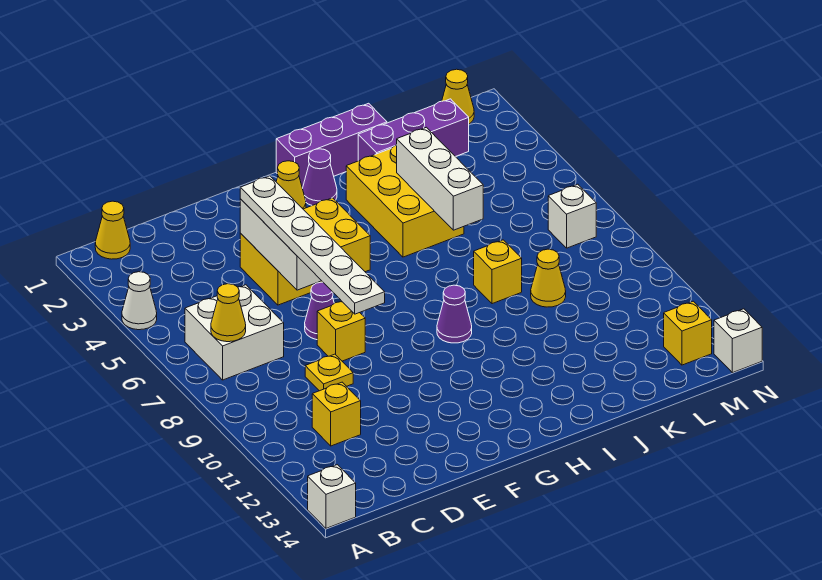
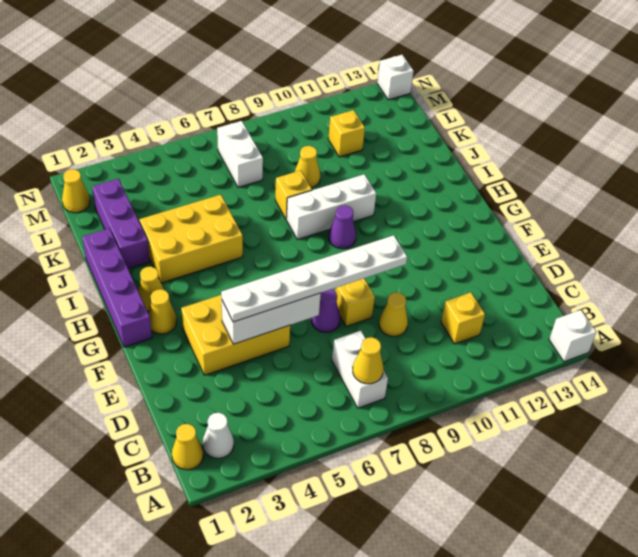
white 1x1 cone [122,272,157,330] -> white 1x1 cone moved to [203,413,234,458]
white 2x2 brick [185,285,284,380] -> white 1x2 brick [332,331,388,408]
yellow 1x1 plate [305,354,353,391] -> yellow 1x1 cone [379,292,408,336]
yellow 2x3 brick [240,198,370,305] -> yellow 2x3 brick turned to [181,295,290,375]
purple 1x3 brick [276,103,387,188] -> purple 1x4 brick [82,228,152,347]
purple 1x1 cone [303,149,337,205] -> yellow 1x1 cone [138,267,164,311]
white 1x3 brick [397,127,483,230] -> white 1x3 brick moved to [286,174,376,240]
white 1x1 brick [548,184,596,248] -> white 1x2 brick [217,121,263,187]
yellow 1x1 brick [664,301,712,365] -> yellow 1x1 brick moved to [328,110,365,157]

